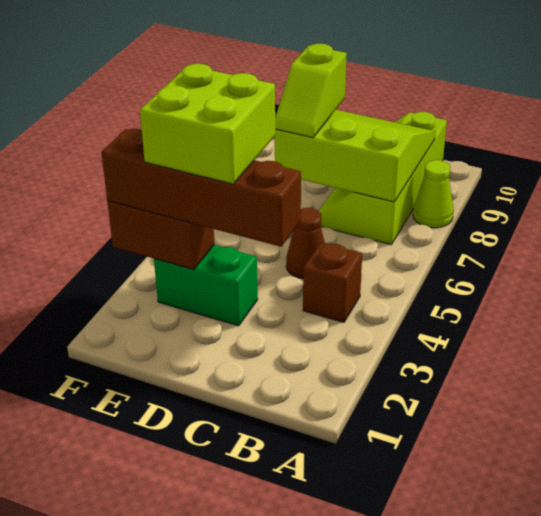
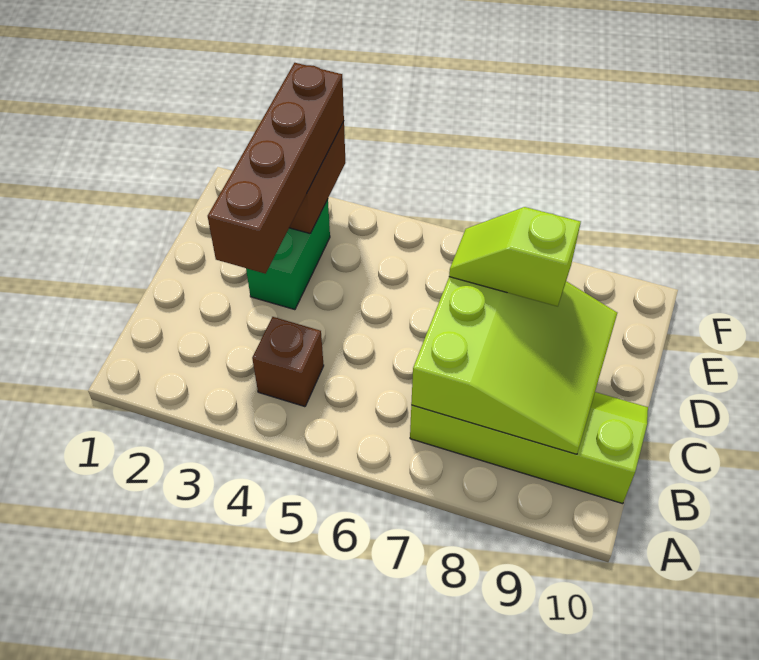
lime 1x1 cone [413,160,454,228] -> none
brown 1x1 cone [286,208,325,279] -> none
lime 2x2 brick [140,64,276,184] -> none

